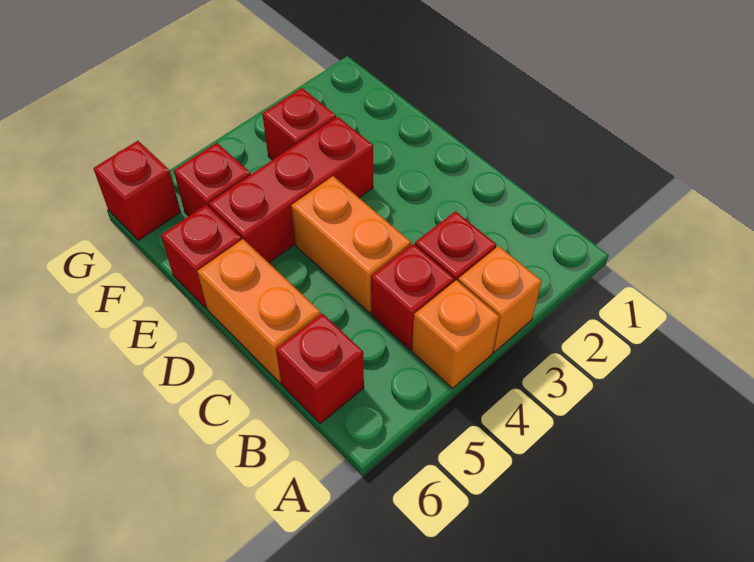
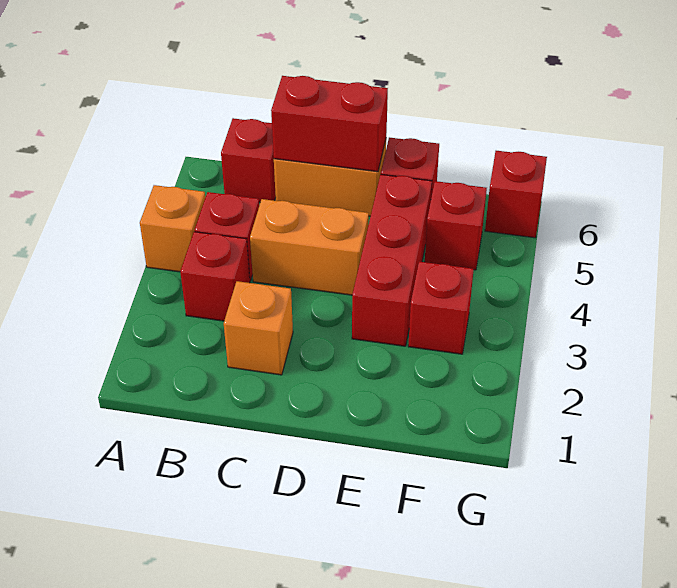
orange 1x1 brick [458,246,542,352] -> orange 1x1 brick moved to [224,281,293,375]
none -> red 1x2 brick [271,76,388,172]

